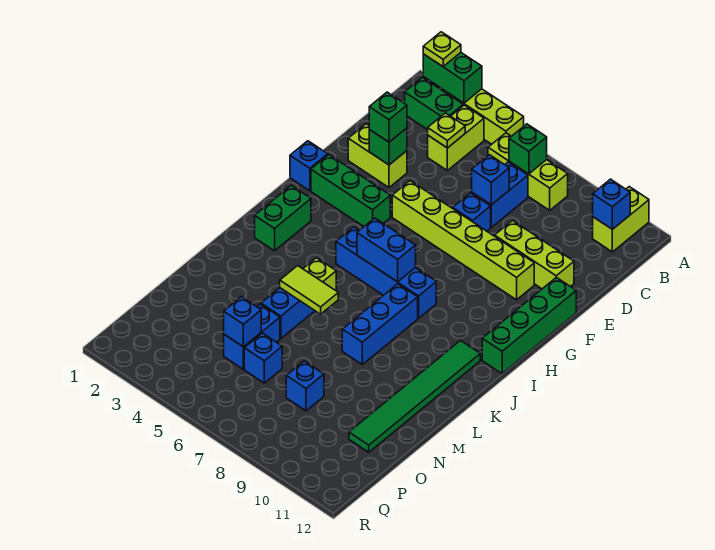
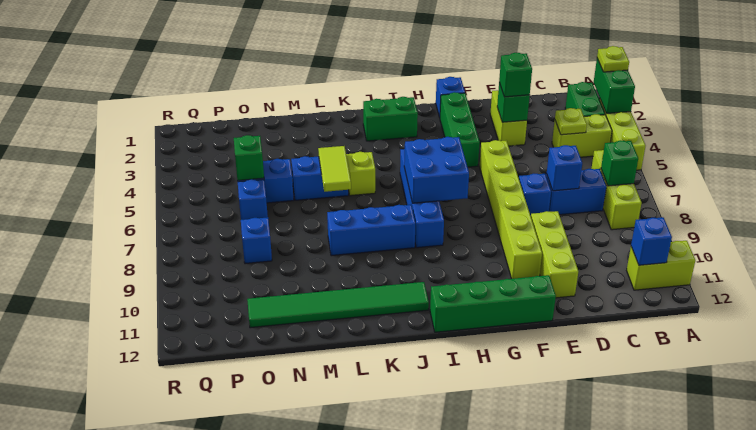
blue 1x2 brick [357,218,416,282] -> blue 2x2 brick [404,137,469,203]
blue 1x1 brick [224,297,261,347] -> green 1x1 brick [234,135,264,181]

